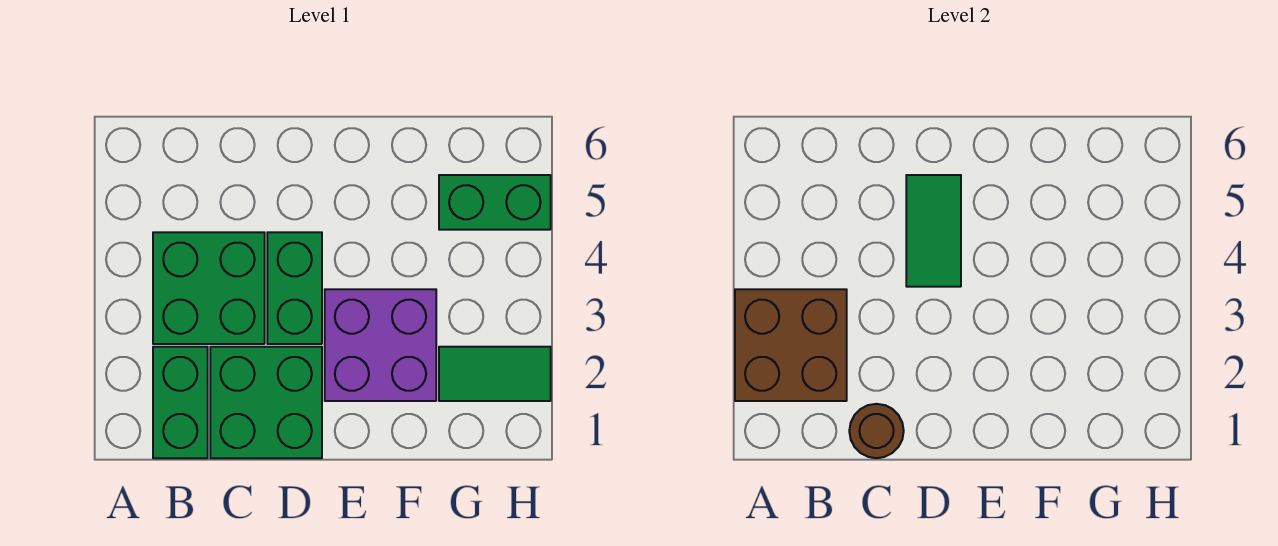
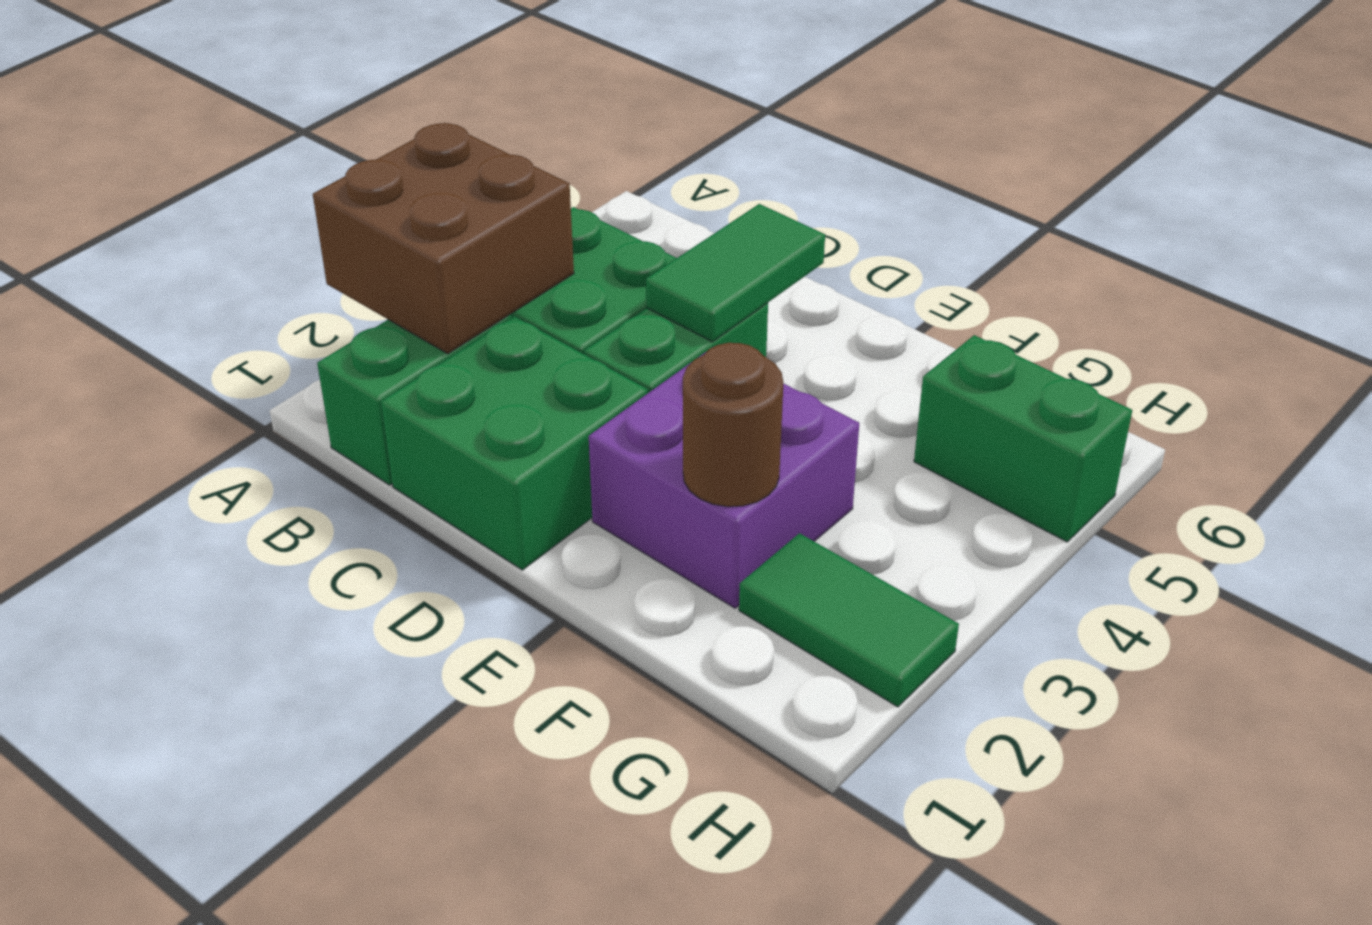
brown 1x1 round brick [849,404,904,458] -> brown 1x1 round brick moved to [683,343,783,507]

